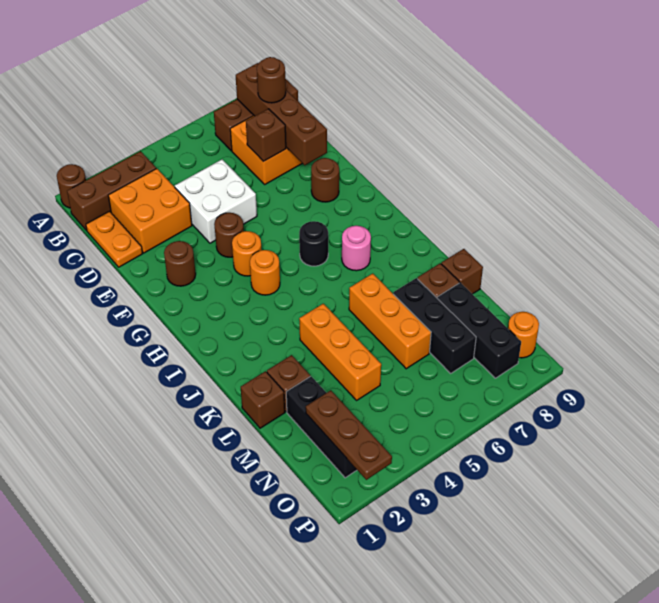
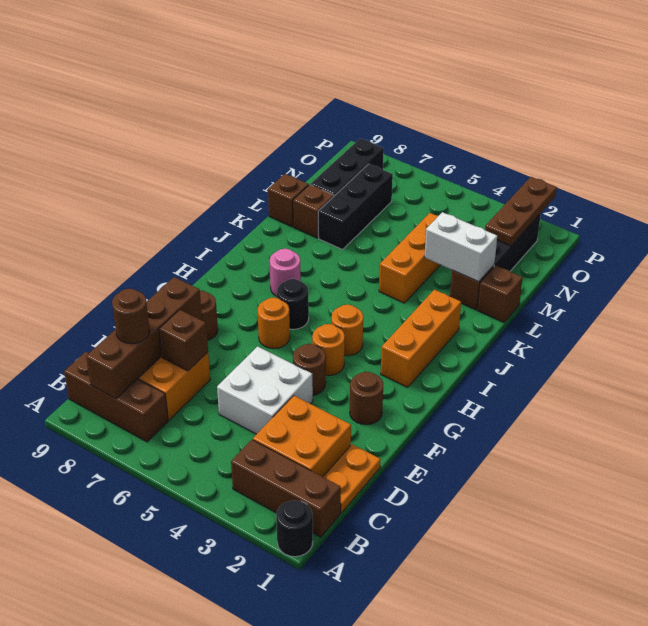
brown 1x1 round brick [57,164,86,208] -> black 1x1 round brick [276,500,313,557]
orange 1x3 brick [349,274,431,369] -> orange 1x3 brick moved to [381,290,461,387]
none -> white 1x2 brick [424,212,497,282]
orange 1x1 round brick [508,312,539,358] -> orange 1x1 round brick moved to [258,298,290,349]

